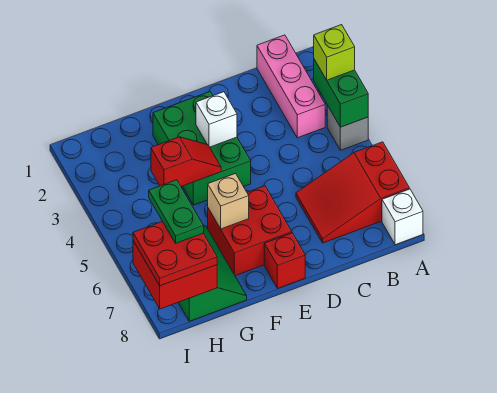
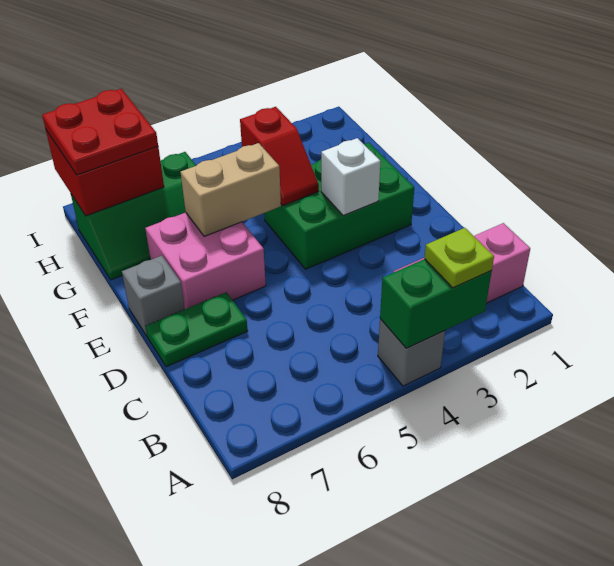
lime 1x1 brick [314,25,355,80] -> lime 1x1 plate [424,228,494,288]
red 2x3 slope [296,142,409,243] -> none
white 1x1 brick [382,189,423,245] -> none
red 2x2 brick [208,186,292,276] -> pink 2x2 brick [145,212,266,309]
red 1x1 brick [264,233,305,288] -> grey 1x1 brick [122,256,185,336]
tan 1x1 brick [208,173,249,229] -> tan 1x2 brick [181,143,281,237]
green 1x2 plate [149,180,204,243] -> green 1x2 plate moved to [146,292,248,367]

